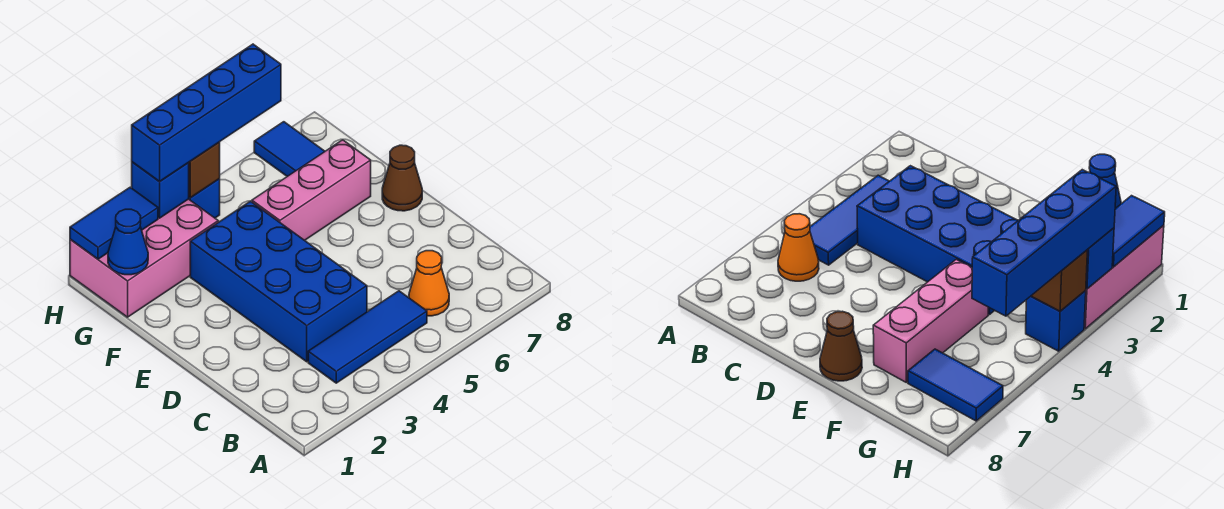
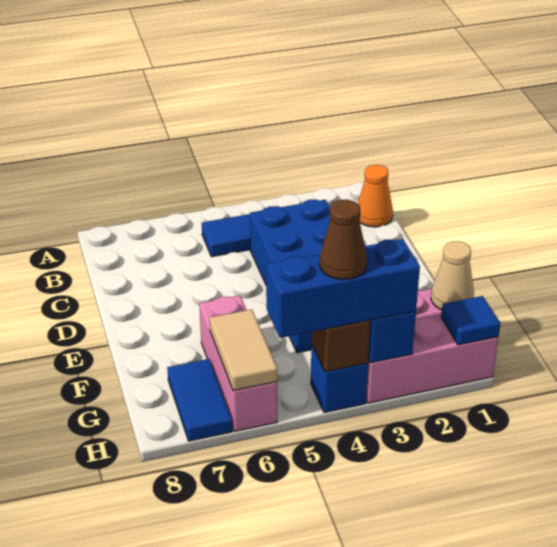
orange 1x1 cone [409,251,449,316] -> orange 1x1 cone moved to [358,165,393,227]
brown 1x1 cone [382,145,422,211] -> brown 1x1 cone moved to [319,200,367,280]
pink 1x3 brick [252,140,371,240] -> pink 1x3 brick turned to [199,295,277,431]
blue 1x1 cone [108,209,148,275] -> tan 1x1 cone [431,241,474,310]
none -> tan 1x2 tile [210,309,277,391]
blue 1x2 tile [70,187,158,259] -> blue 1x1 tile [441,296,500,345]
blue 1x4 brick [132,44,281,181] -> blue 1x3 brick [266,239,420,338]

